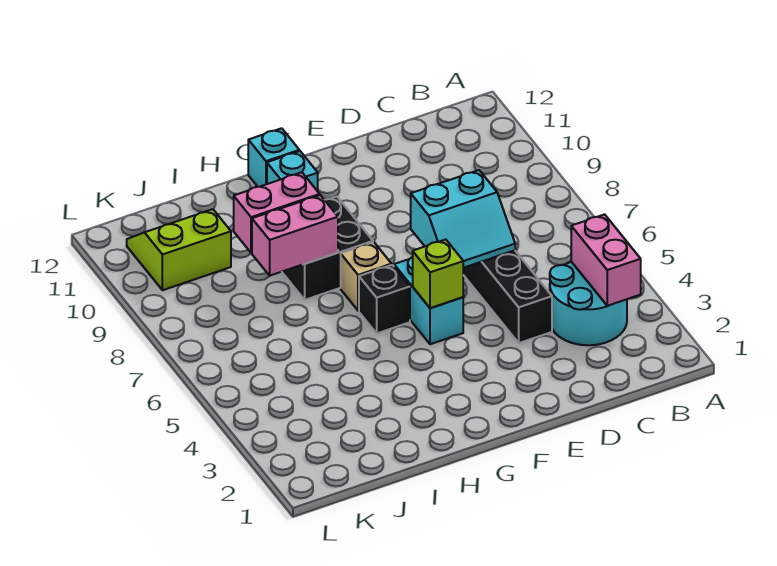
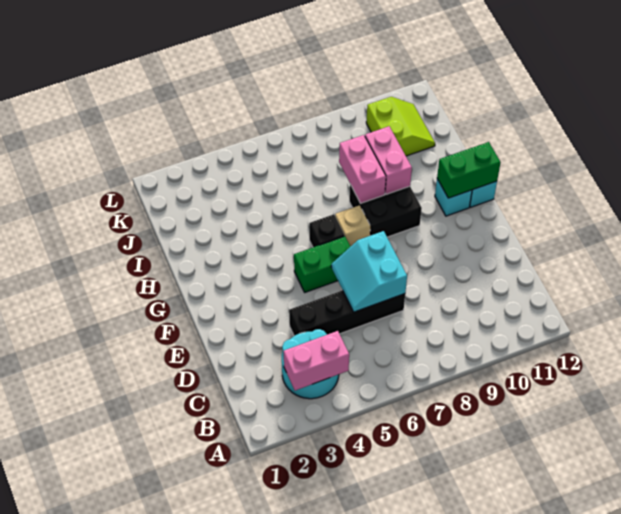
cyan 1x2 brick [394,257,463,344] -> green 1x2 brick [294,236,350,292]
lime 1x1 brick [413,240,463,308] -> none
none -> green 1x2 brick [437,142,501,198]

